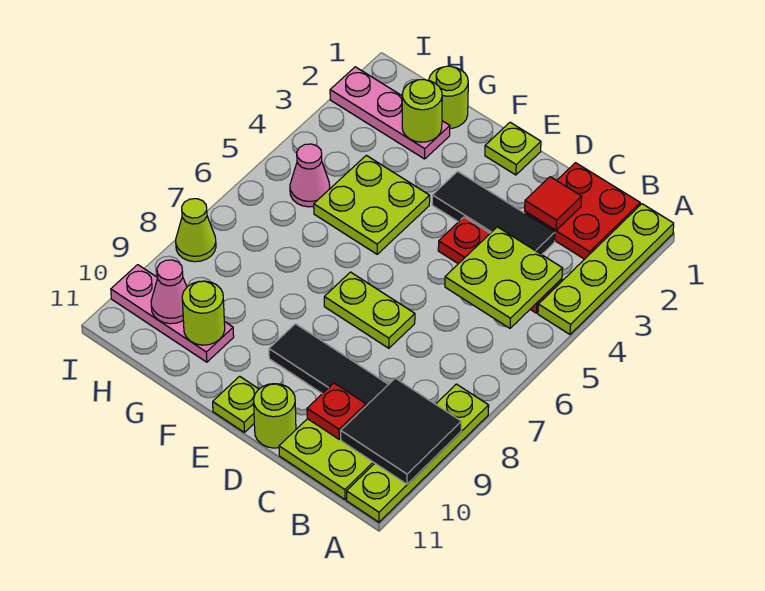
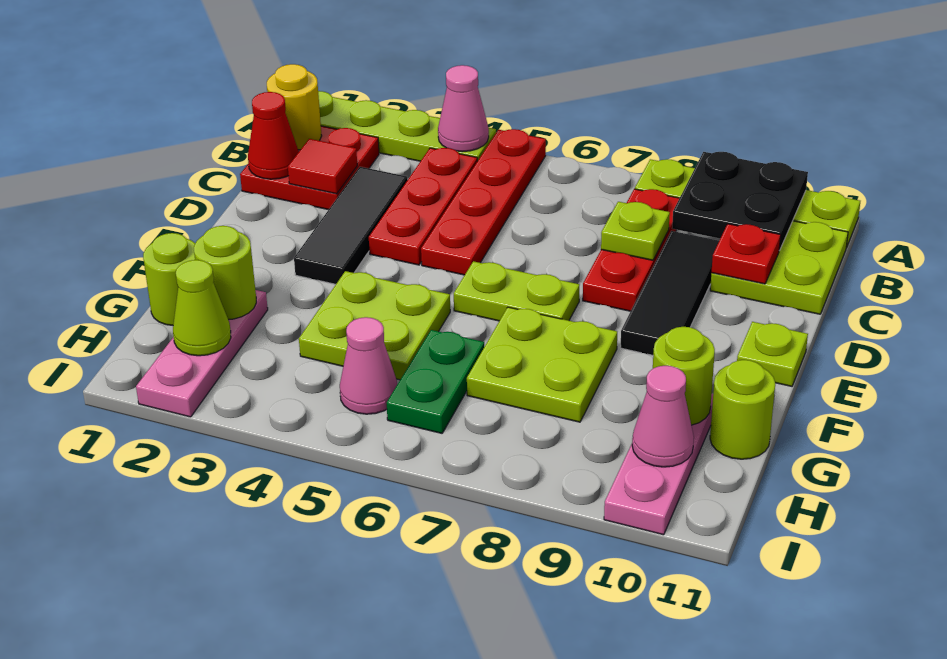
none -> pink 1x1 cone [438,65,489,152]
none -> red 1x4 plate [421,129,546,275]
black 2x2 tile [341,378,461,484] -> black 2x2 plate [672,152,808,250]
none -> yellow 1x1 round brick [267,64,322,150]
lime 2x2 plate [445,227,563,328] -> lime 2x2 plate moved to [467,307,617,422]
none -> red 1x3 plate [583,189,679,311]
none -> red 1x1 cone [248,92,299,179]
lime 1x2 plate [324,272,415,348] -> lime 1x2 plate turned to [454,261,579,321]
lime 1x1 round brick [254,384,296,448] -> lime 1x1 round brick moved to [710,360,775,459]
lime 1x1 plate [485,122,541,175] -> lime 1x1 plate moved to [601,202,670,260]
none -> green 1x2 plate [387,330,484,433]
lime 1x1 cone [176,199,216,262] -> lime 1x1 cone moved to [173,260,231,356]

